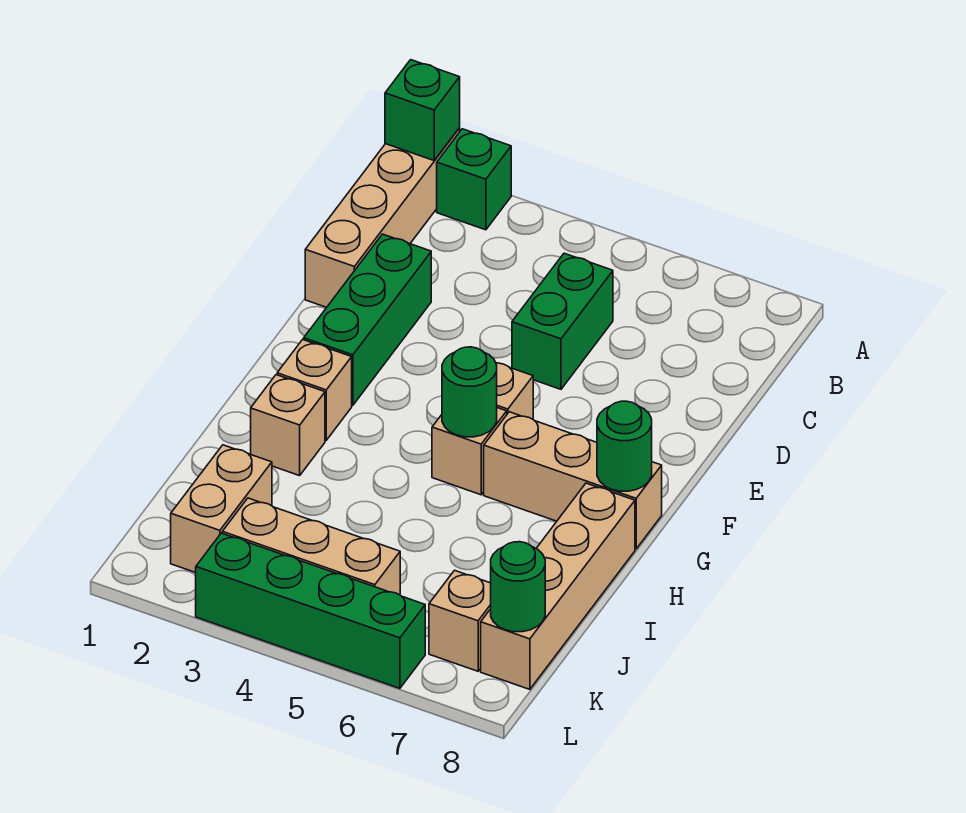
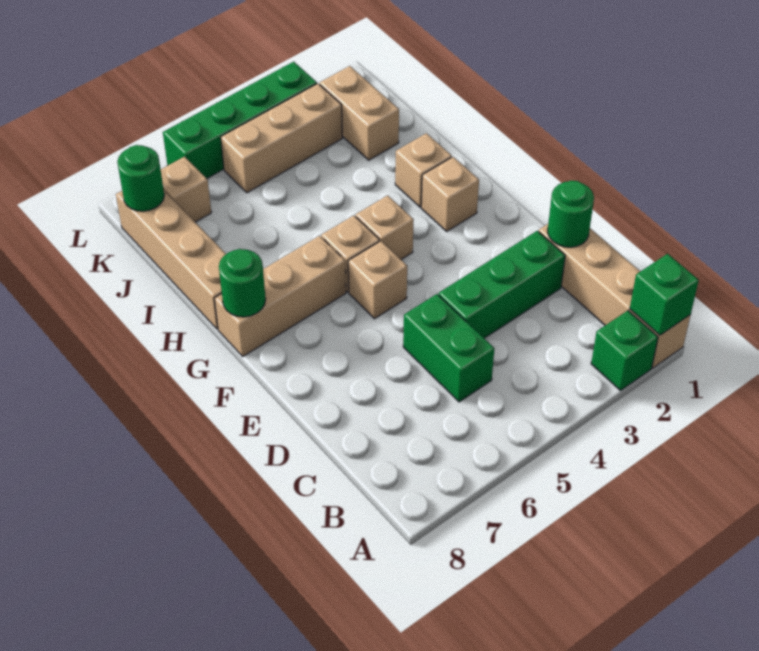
green 1x3 brick [304,234,431,405] -> green 1x3 brick turned to [439,231,565,338]
none -> tan 1x1 brick [356,195,414,259]
green 1x1 round brick [442,347,497,437] -> green 1x1 round brick moved to [548,181,594,247]

